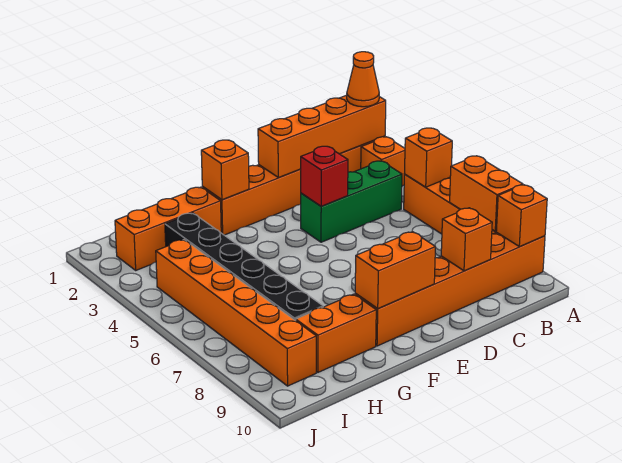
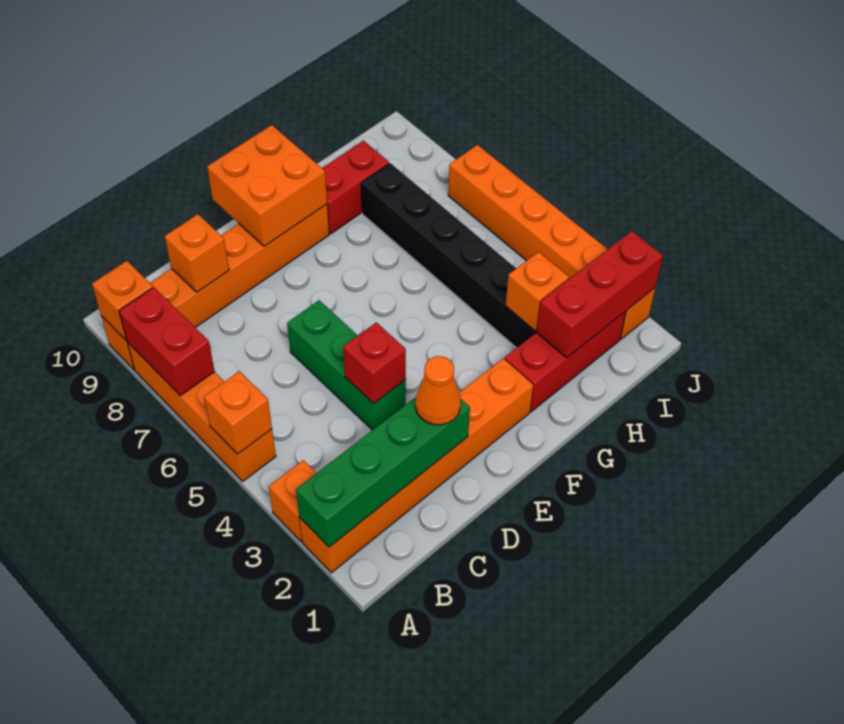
orange 1x4 brick [258,95,386,178] -> green 1x4 brick [296,397,470,547]
orange 1x1 cone [347,52,379,107] -> orange 1x1 cone moved to [415,356,461,425]
orange 1x2 brick [450,156,523,231] -> red 1x2 brick [119,288,215,396]
green 1x3 brick [301,161,402,242] -> green 1x3 brick turned to [287,300,406,430]
orange 1x2 brick [355,232,435,309] -> orange 2x2 brick [207,125,327,246]
orange 1x1 brick [201,140,249,200] -> orange 1x1 brick moved to [506,252,569,331]
orange 1x3 brick [115,187,221,270] -> red 1x3 brick [505,311,626,412]
orange 1x2 brick [296,294,376,372] -> red 1x2 brick [322,141,389,234]
none -> red 1x3 brick [537,231,663,358]
orange 1x6 brick [156,240,316,386] -> orange 1x6 brick moved to [448,145,655,339]

